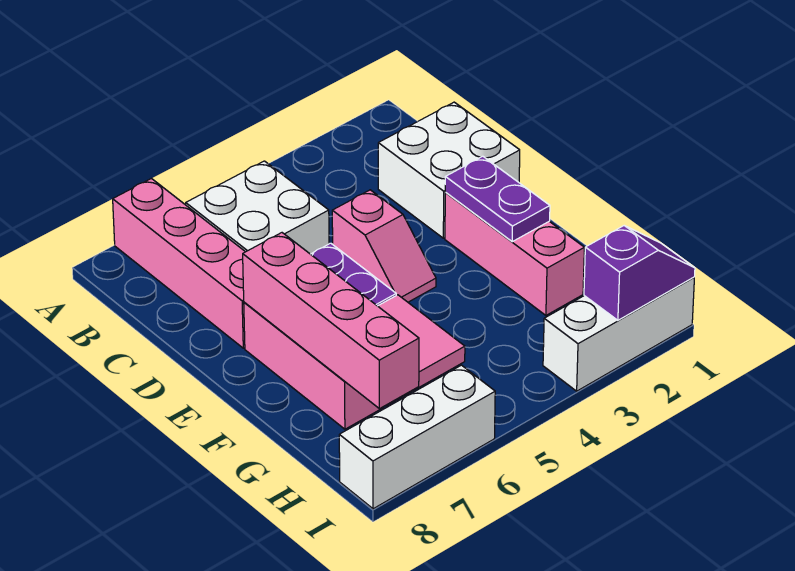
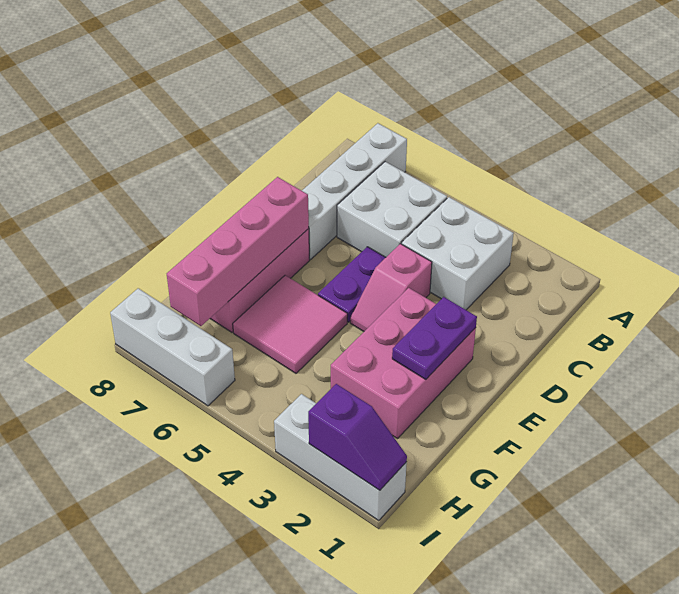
pink 1x4 brick [113,179,245,348] -> white 1x4 brick [302,123,407,259]
white 2x2 brick [378,102,520,238] -> white 2x2 brick moved to [401,197,514,310]
pink 1x3 brick [445,193,584,315] -> pink 2x3 brick [331,288,476,439]

